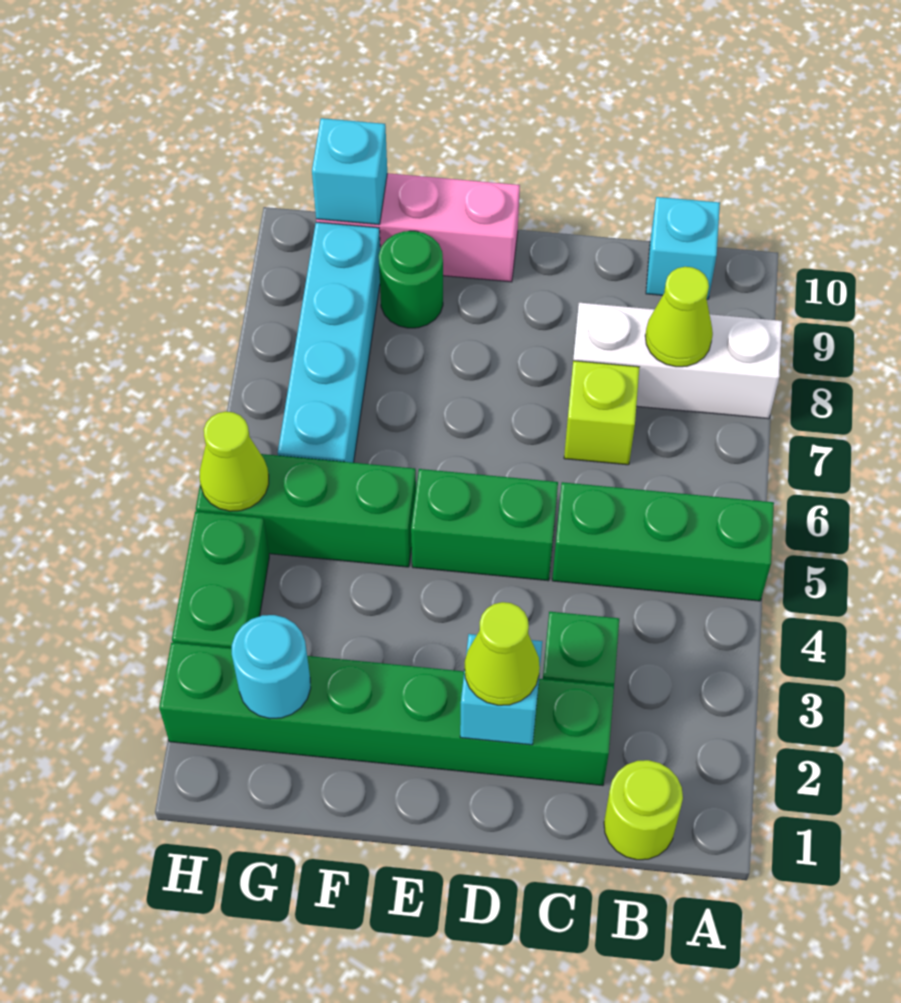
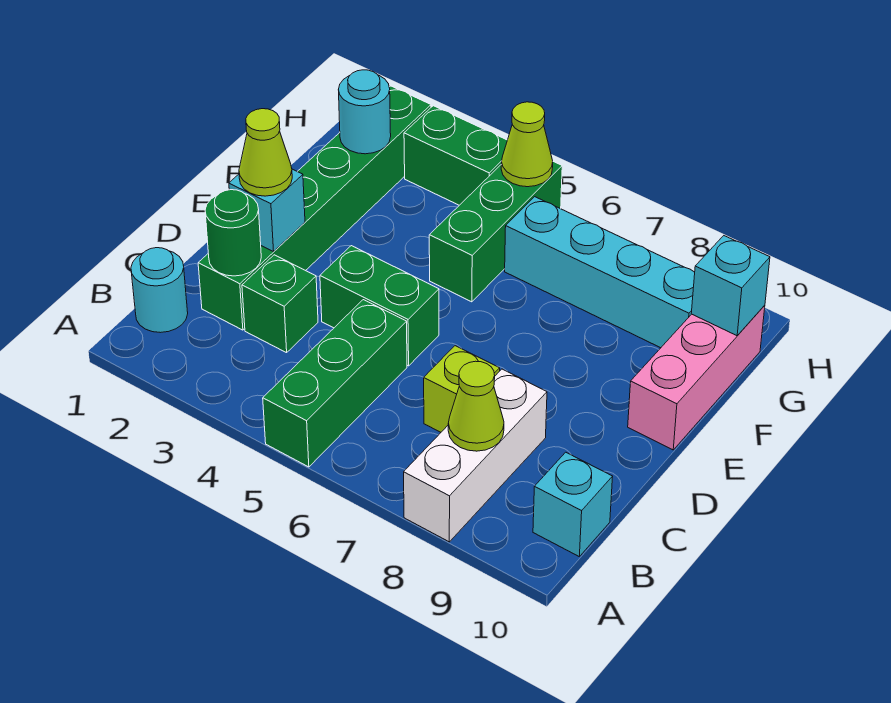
lime 1x1 round brick [604,760,683,860] -> cyan 1x1 round brick [131,248,188,333]
green 1x2 brick [411,469,558,581] -> green 1x2 brick turned to [320,246,439,366]
green 1x1 round brick [379,231,443,328] -> green 1x1 round brick moved to [205,190,261,276]

